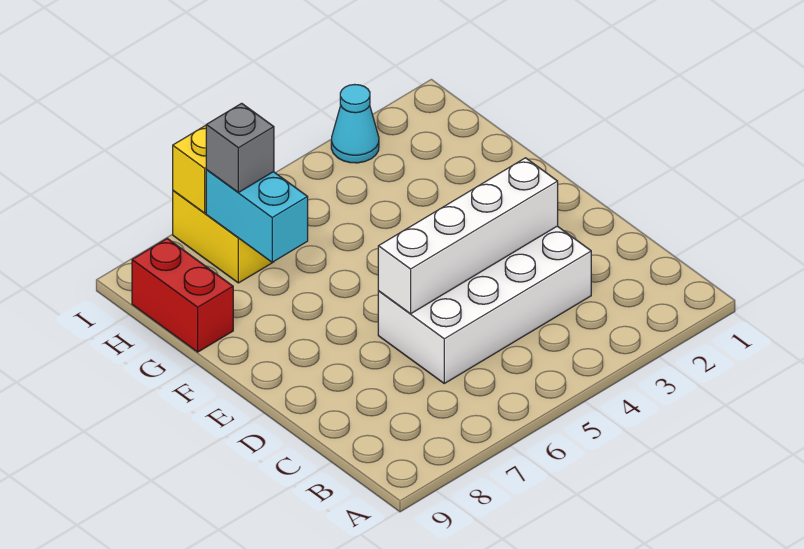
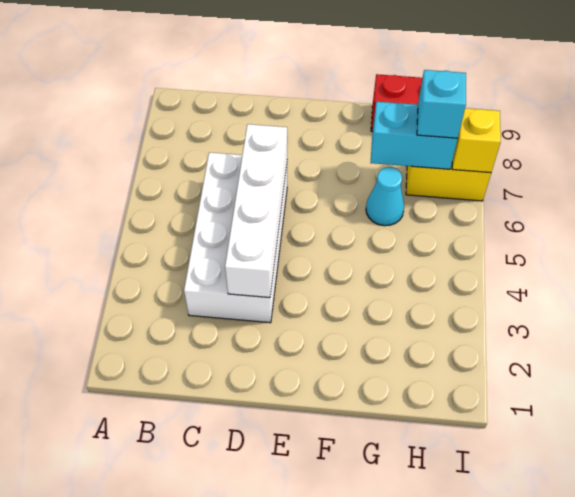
grey 1x1 brick [206,103,274,192] -> cyan 1x1 brick [417,70,466,139]
cyan 1x1 cone [331,84,379,163] -> cyan 1x1 cone moved to [366,167,404,226]

